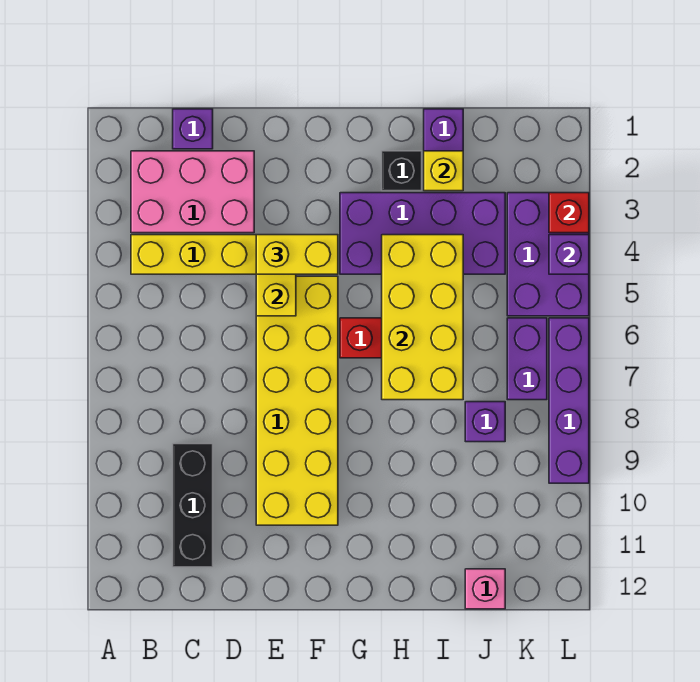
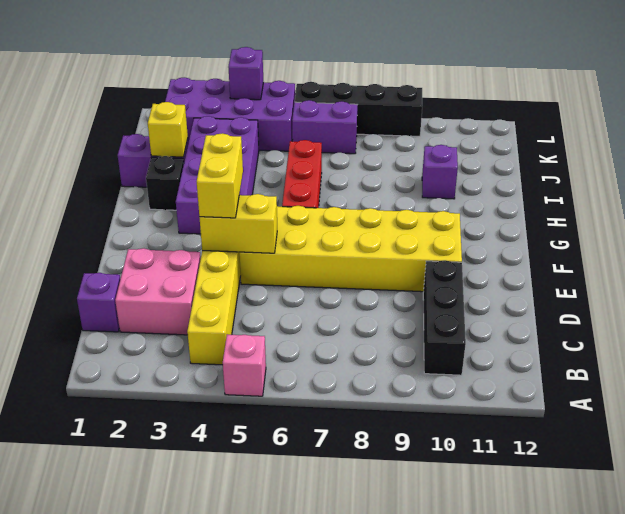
pink 2x3 brick [131,151,254,233] -> pink 2x2 brick [115,248,201,335]
black 1x3 brick [173,444,213,567] -> black 1x3 brick turned to [423,260,466,375]
yellow 2x4 brick [382,235,463,400] -> none
purple 1x1 brick [465,402,505,442] -> purple 1x1 brick moved to [422,145,458,199]
pink 1x1 brick [465,569,505,609] -> pink 1x1 brick moved to [223,334,266,396]
purple 2x3 brick [507,193,589,316] -> purple 2x4 brick [165,77,295,151]
red 1x1 brick [549,193,589,233] -> none
purple 1x4 brick [549,318,589,483] -> black 1x4 brick [295,82,422,136]

